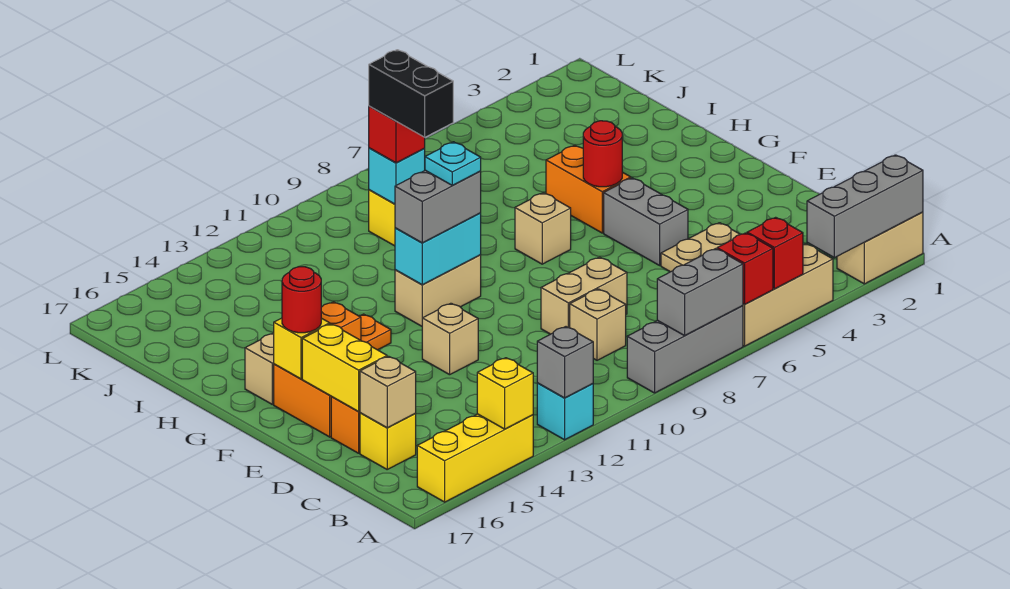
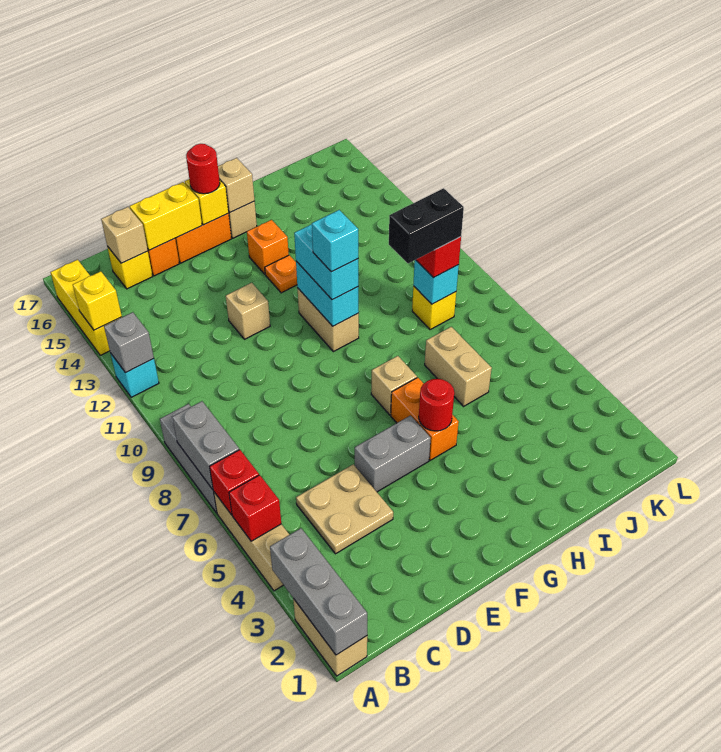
tan 1x1 brick [570,289,626,360] -> tan 1x1 brick moved to [218,158,255,212]
tan 1x2 brick [541,257,627,334] -> tan 1x2 brick moved to [425,327,492,406]
orange 1x2 brick [546,145,631,233] -> orange 1x2 brick turned to [391,377,459,460]
grey 1x2 brick [395,170,481,243] -> cyan 1x2 brick [294,224,358,300]
cyan 1x1 plate [425,142,481,185] -> cyan 1x1 brick [312,210,358,272]

